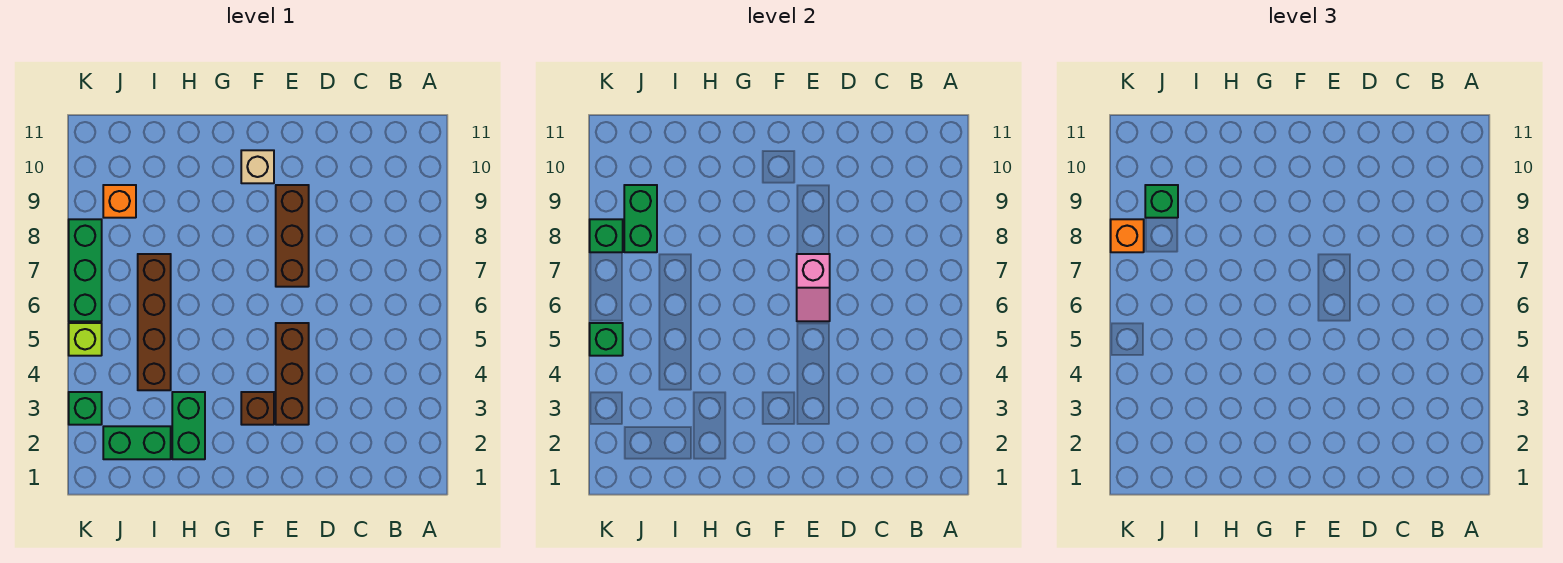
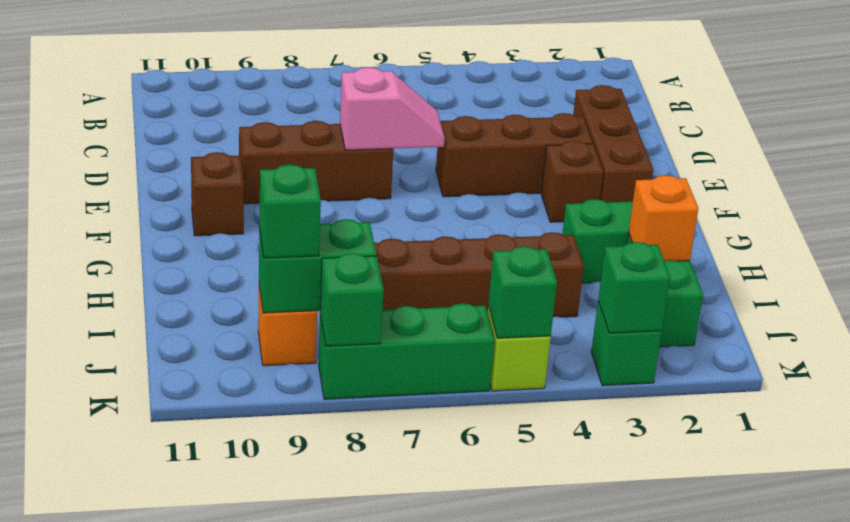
none -> brown 1x3 brick [573,85,653,202]
tan 1x1 brick [241,150,274,183] -> brown 1x1 brick [191,152,244,236]
none -> green 1x1 brick [598,242,670,333]
orange 1x1 brick [1111,219,1144,252] -> orange 1x1 brick moved to [629,175,698,261]

